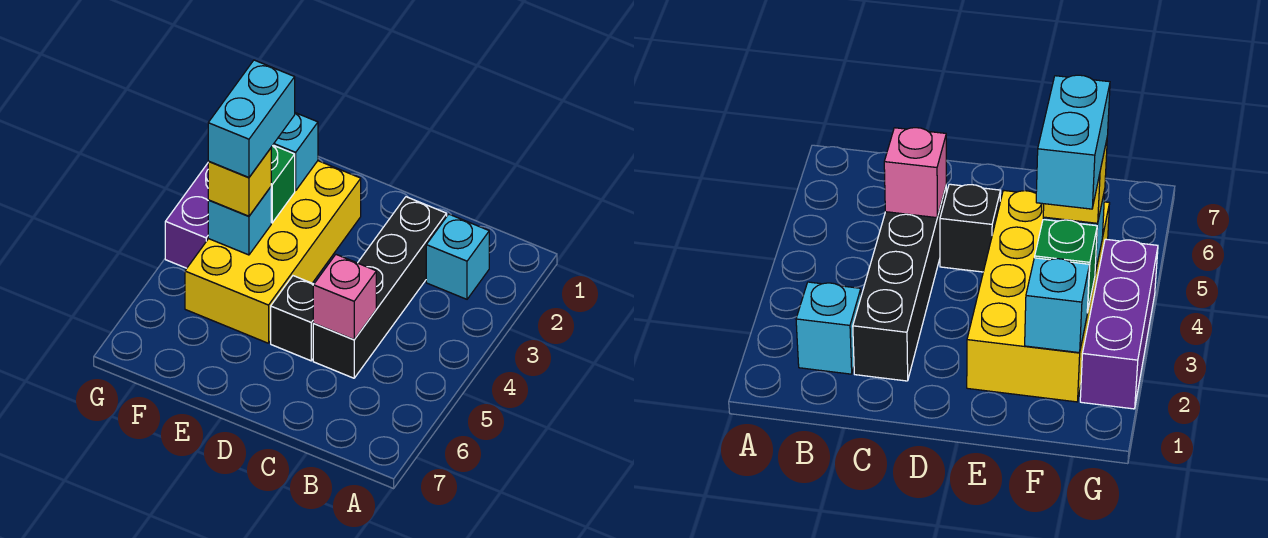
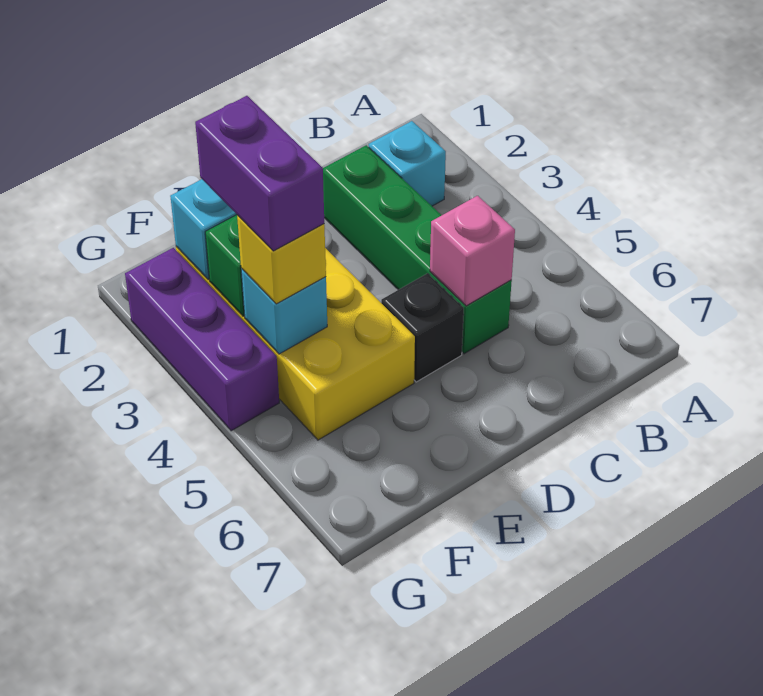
black 1x4 brick [313,197,447,378] -> green 1x4 brick [323,145,512,354]
cyan 1x2 brick [208,60,295,177] -> purple 1x2 brick [195,96,324,251]

